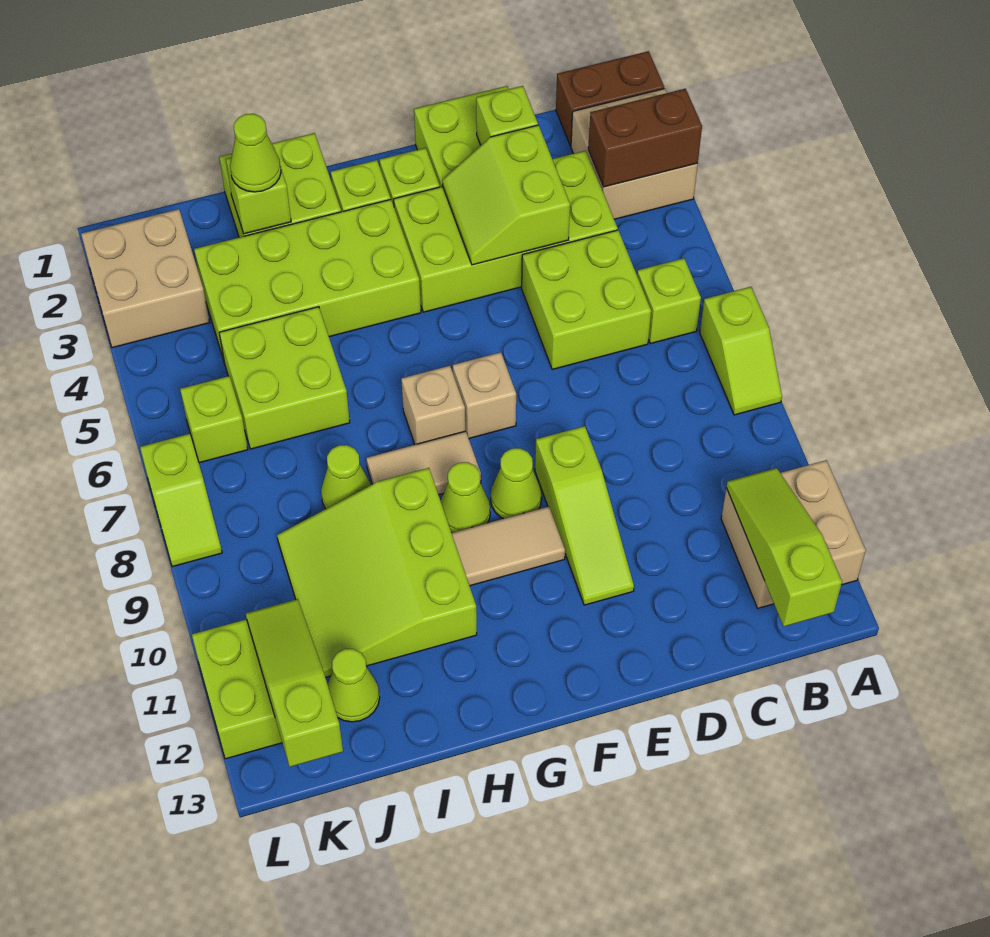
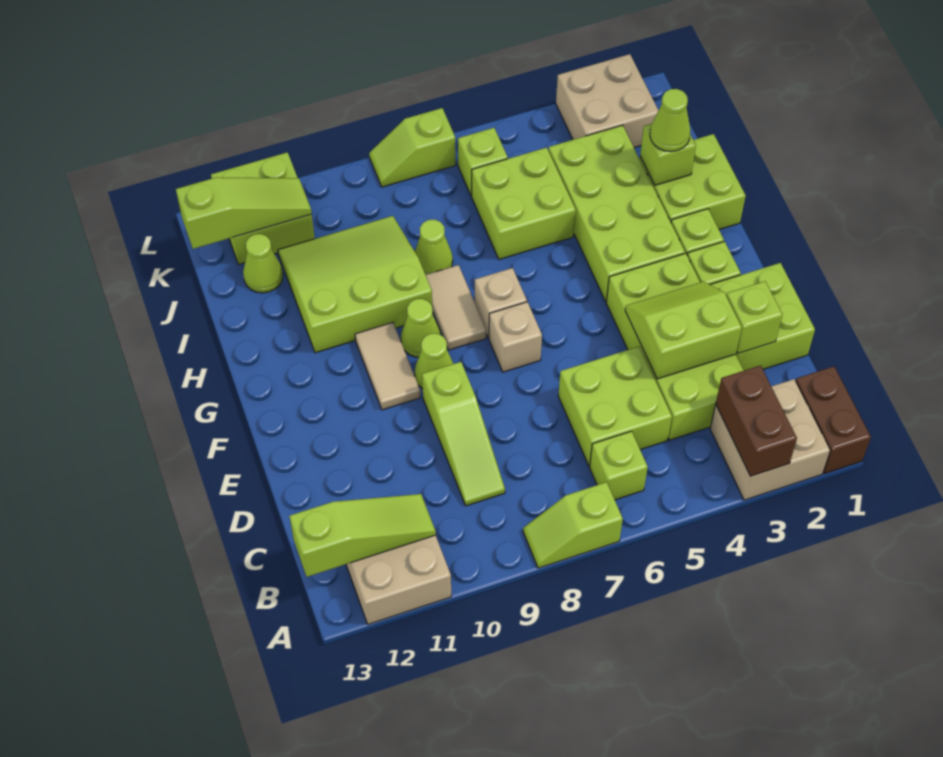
lime 1x3 slope [535,426,634,605] -> lime 1x3 slope turned to [422,362,505,506]

